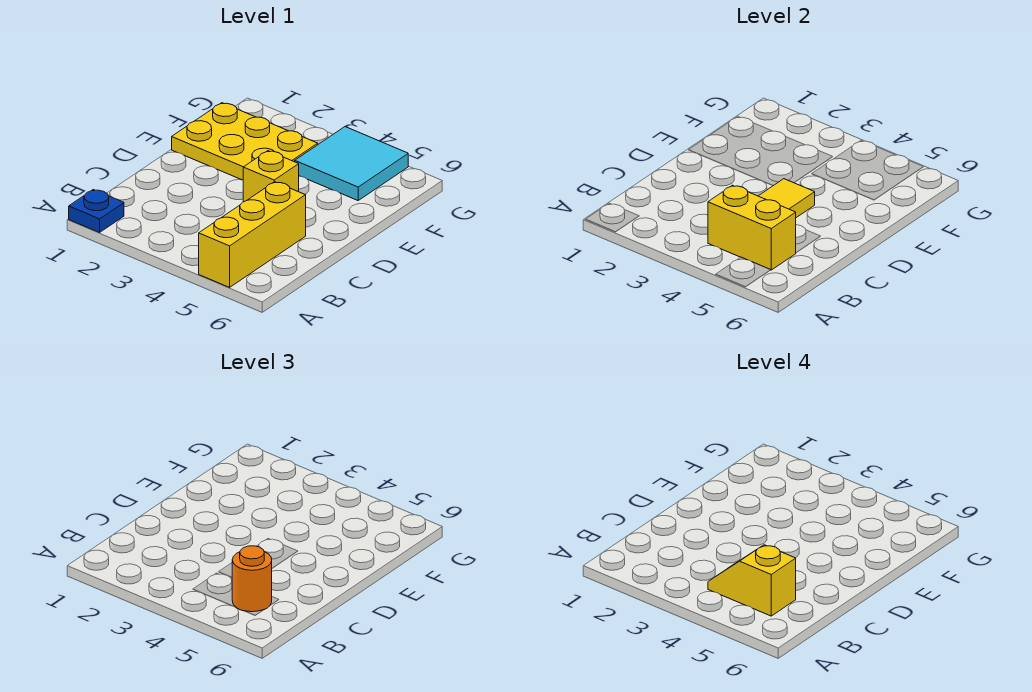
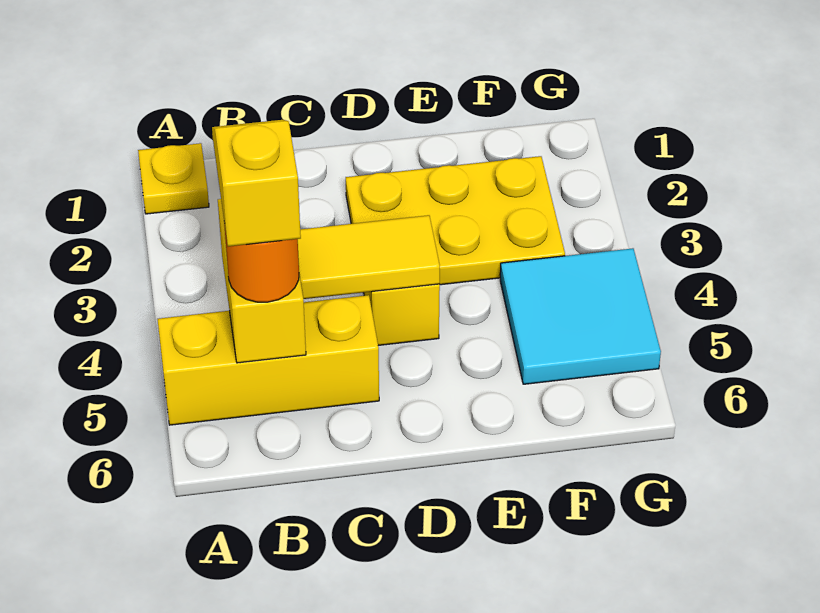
blue 1x1 plate [69,190,124,232] -> yellow 1x1 plate [138,143,209,214]
yellow 2x3 plate [172,103,318,180] -> yellow 2x3 plate turned to [346,156,565,293]

